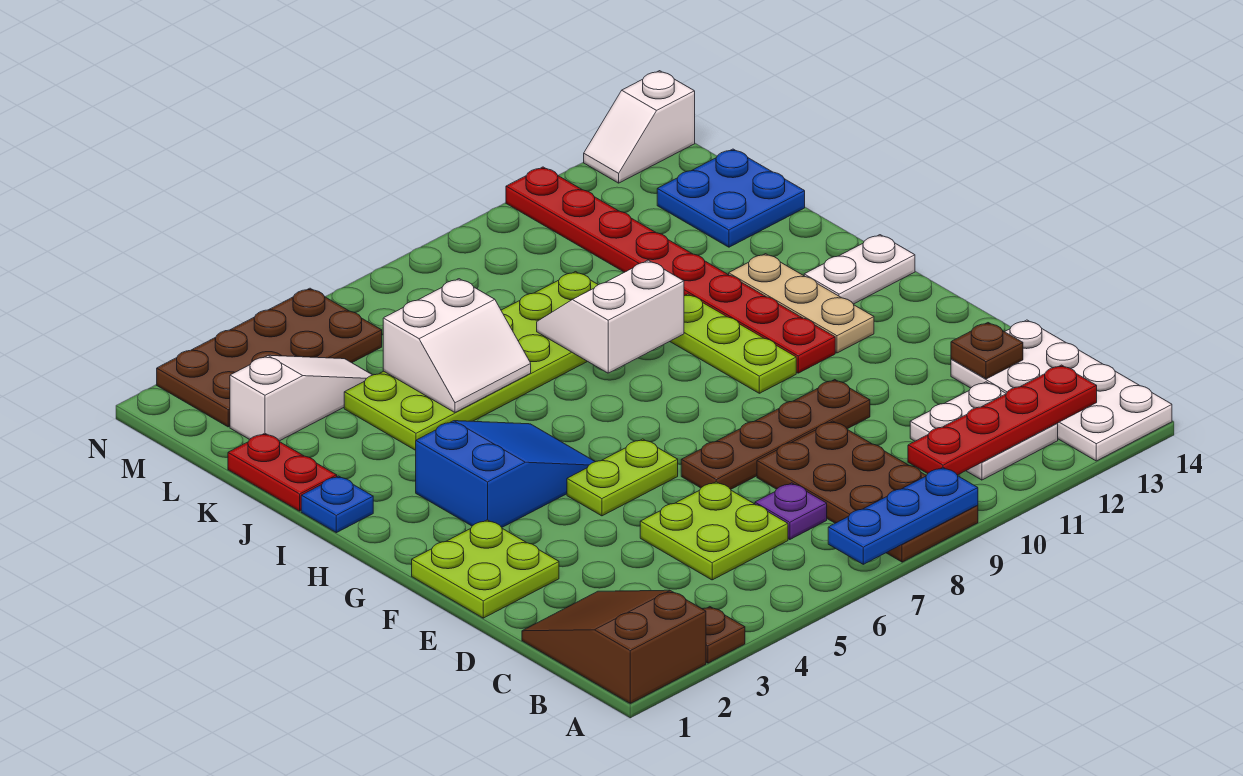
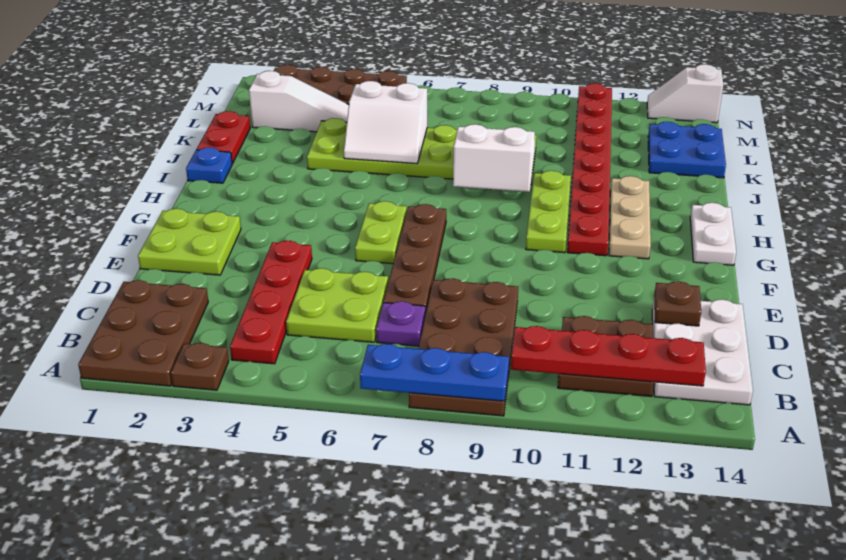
brown 2x3 slope [522,590,706,703] -> brown 2x3 plate [78,280,208,386]
white 2x4 plate [951,320,1172,461] -> white 2x3 plate [652,299,753,405]
none -> red 1x4 plate [230,241,312,364]
white 2x2 plate [910,382,1058,480] -> brown 2x2 plate [558,316,654,396]
brown 1x4 plate [681,380,870,489] -> brown 1x4 plate turned to [384,204,446,315]
lime 1x2 plate [567,439,678,516] -> lime 1x2 plate turned to [355,201,407,264]
blue 2x3 slope [416,421,595,527] -> none
white 1x2 plate [804,235,915,304] -> white 1x2 plate turned to [690,203,736,265]

